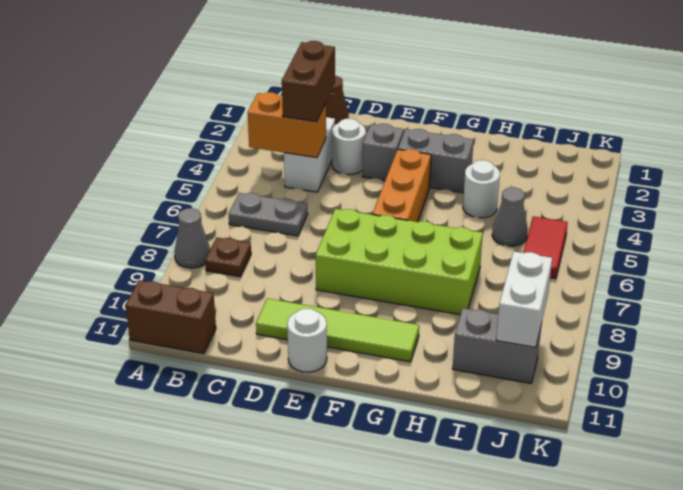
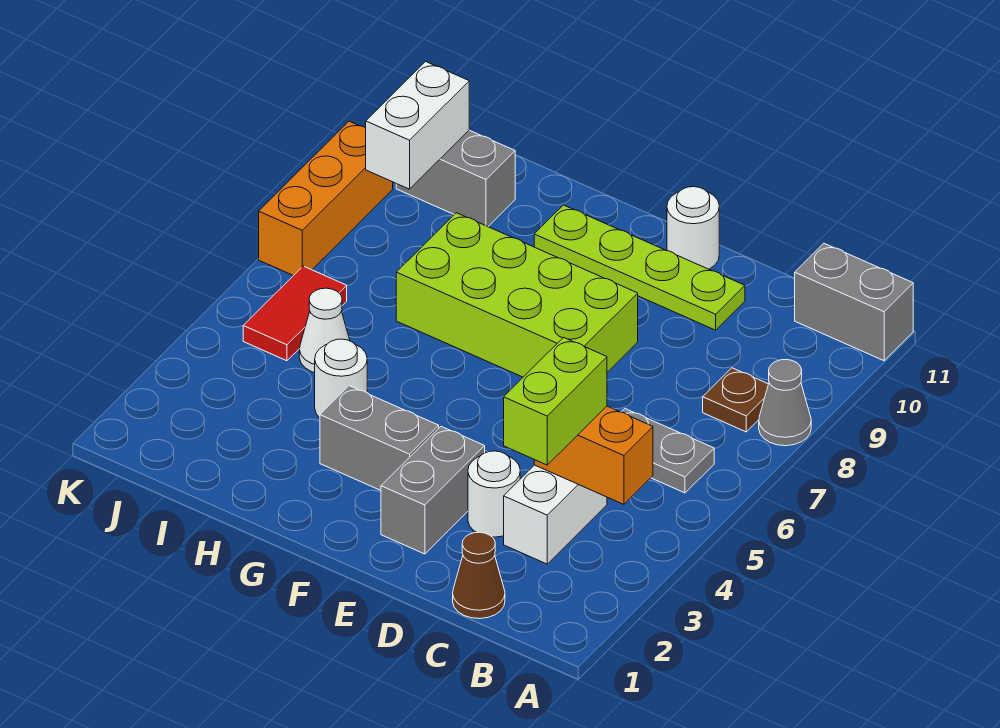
brown 1x2 brick [125,280,216,354] -> grey 1x2 brick [795,243,913,361]
brown 1x2 brick [282,41,335,122] -> lime 1x2 brick [504,338,607,465]
lime 1x4 tile [256,298,419,362] -> lime 1x4 plate [534,205,745,330]
grey 1x1 brick [362,124,404,181] -> grey 1x2 brick [381,426,485,554]
orange 1x3 brick [372,149,431,222] -> orange 1x3 brick moved to [259,121,393,276]
grey 1x1 cone [492,187,528,246] -> white 1x1 cone [299,288,350,373]

